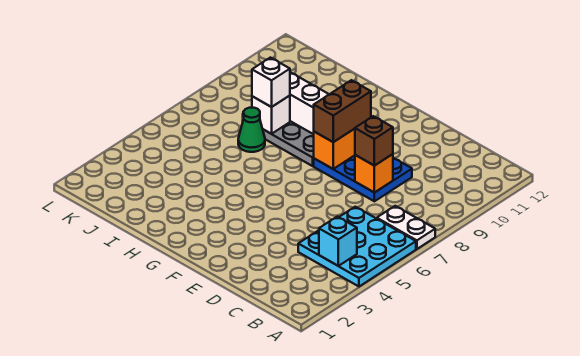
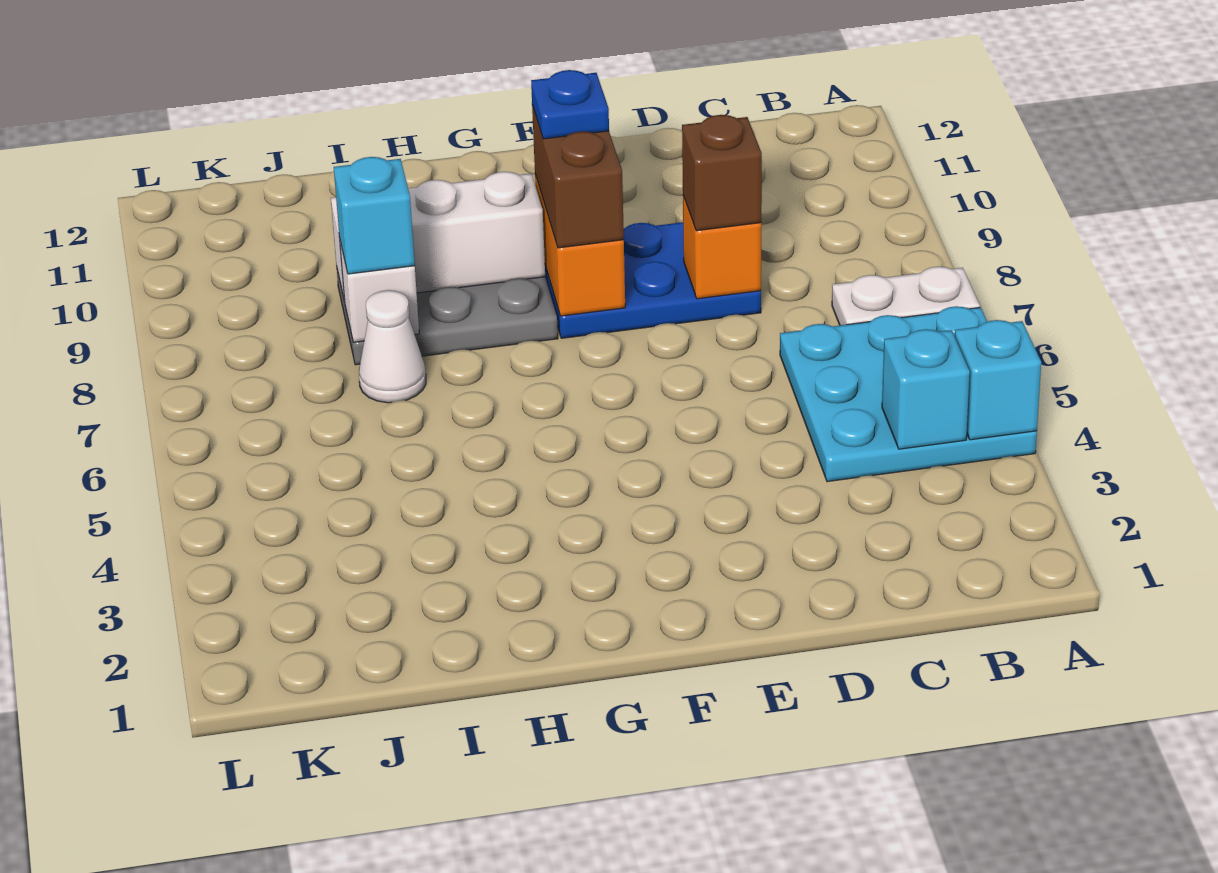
none -> cyan 1x1 brick [955,320,1041,440]
none -> blue 1x1 plate [531,70,609,139]
green 1x1 cone [238,108,265,152] -> white 1x1 cone [359,290,426,403]
white 1x1 brick [252,58,290,107] -> cyan 1x1 brick [334,157,415,274]

